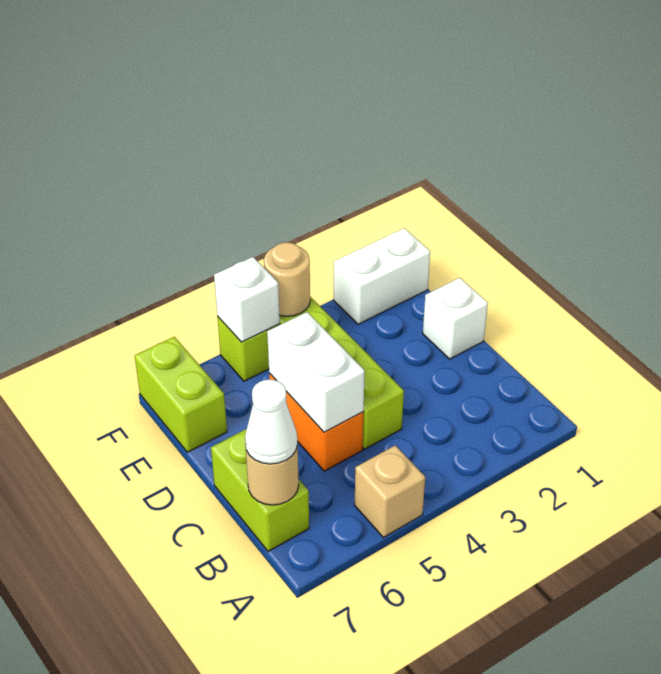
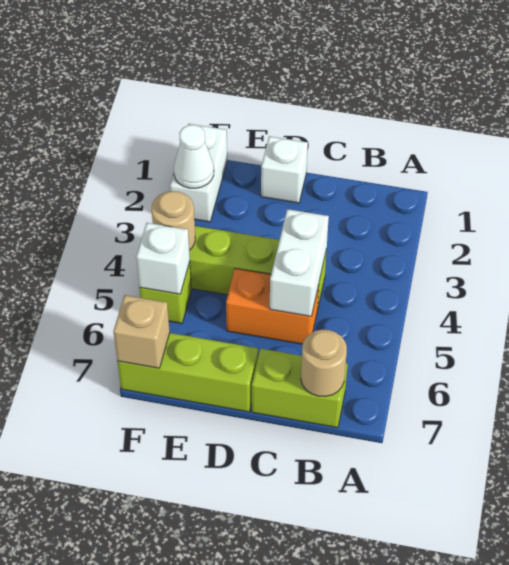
tan 1x1 brick [355,445,425,537] -> tan 1x1 brick moved to [113,295,170,368]
white 1x1 cone [245,380,298,464] -> white 1x1 cone moved to [174,125,214,188]
white 1x2 brick [267,312,365,432] -> white 1x2 brick turned to [270,209,329,316]
lime 1x2 brick [135,337,227,452] -> lime 1x3 brick [117,333,258,412]

